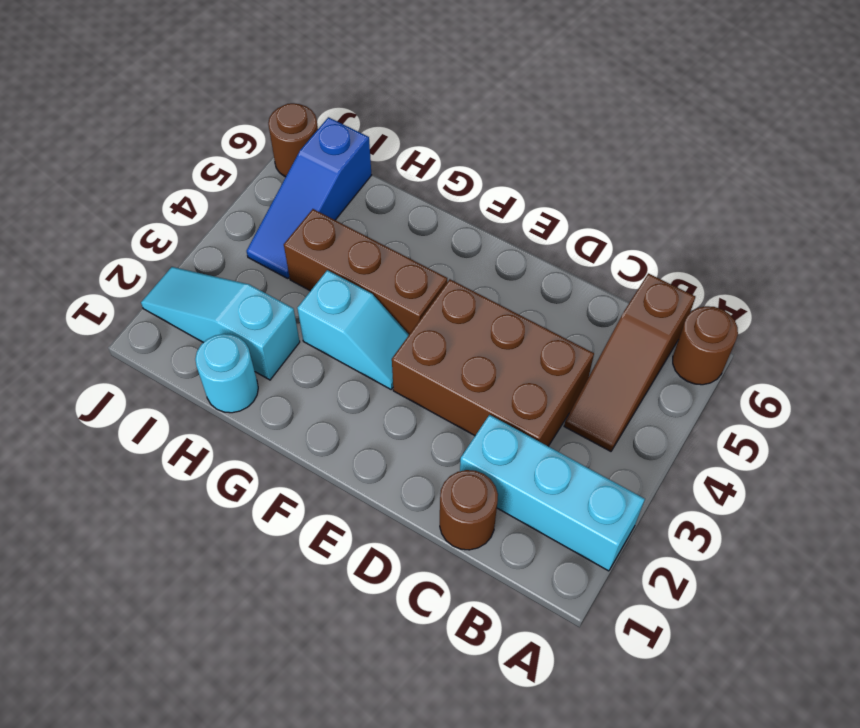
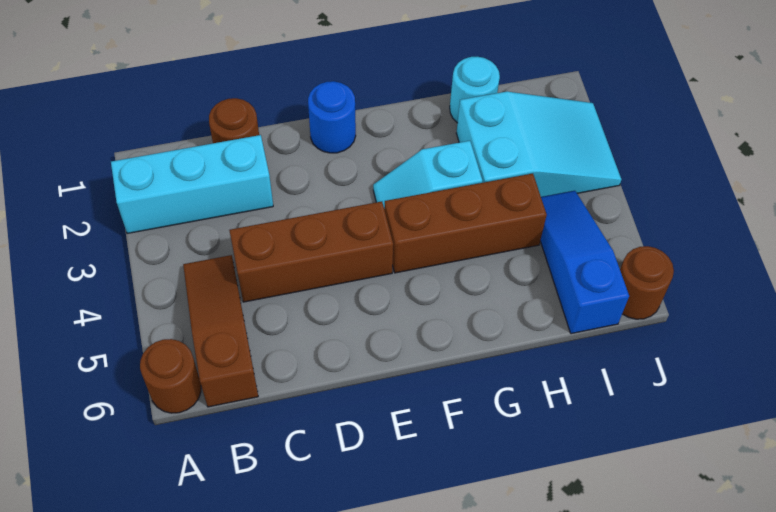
brown 2x3 brick [392,279,594,446] -> brown 1x3 brick [229,202,393,302]
none -> blue 1x1 round brick [308,81,356,153]
cyan 1x3 slope [141,267,300,380] -> cyan 2x3 slope [456,91,621,197]

